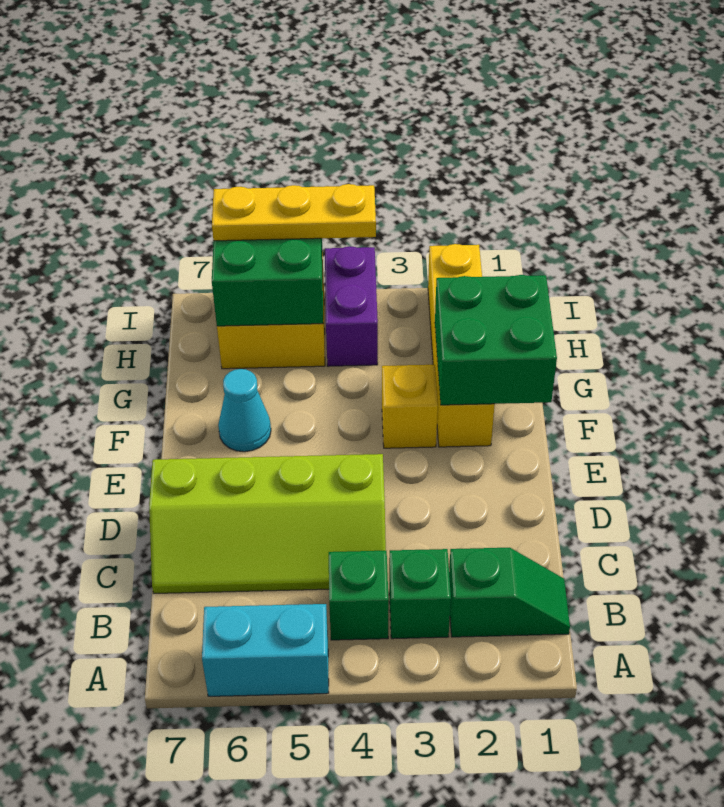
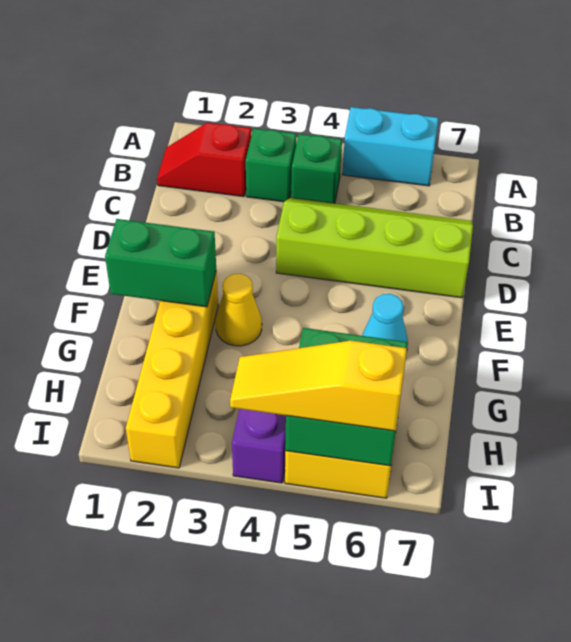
green 1x2 slope [449,548,570,637] -> red 1x2 slope [157,123,251,197]
green 2x2 brick [435,275,557,405] -> green 1x2 brick [105,219,216,307]
yellow 1x1 brick [382,365,438,448] -> yellow 1x1 cone [216,274,262,346]
yellow 1x3 plate [212,184,376,241] -> yellow 1x3 slope [230,341,407,431]

